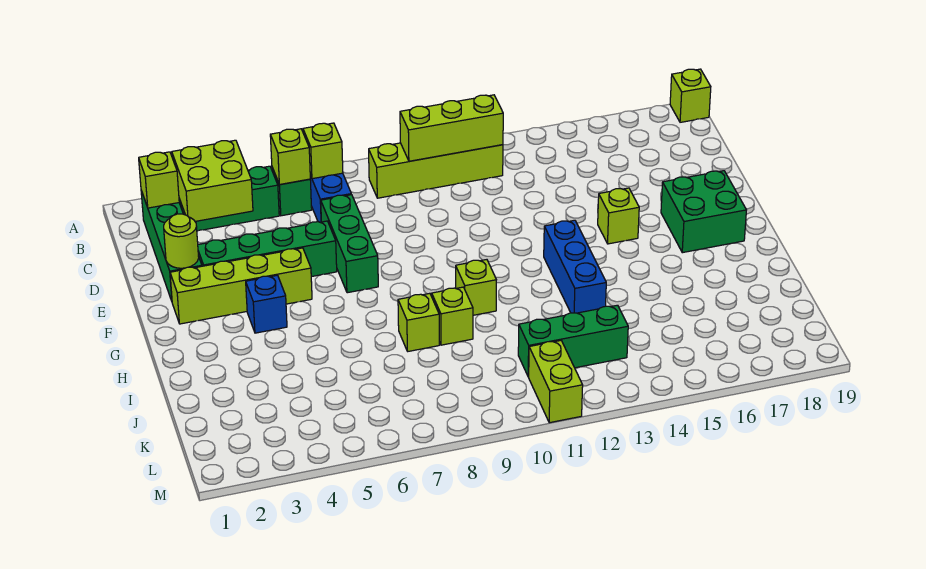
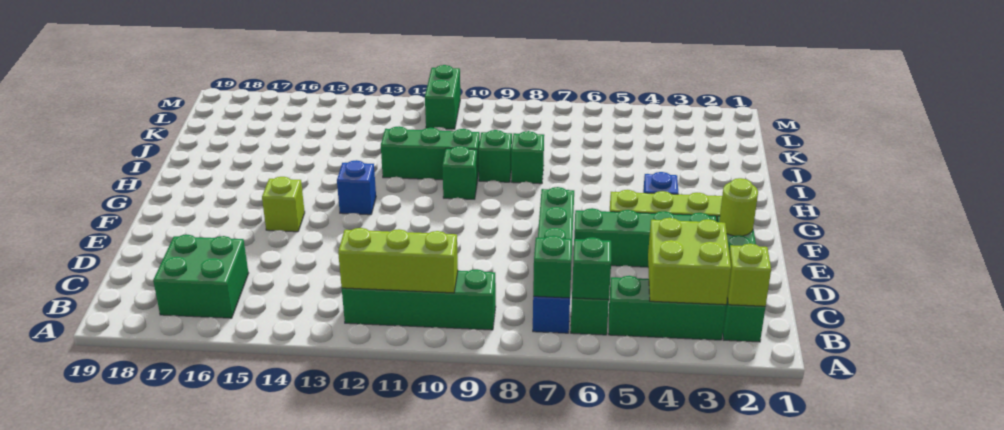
lime 1x1 brick [670,69,711,122] -> none
lime 1x1 brick [270,129,310,185] -> green 1x1 brick [572,237,611,300]
lime 1x1 brick [303,123,343,179] -> green 1x1 brick [533,236,572,298]
lime 1x4 brick [369,143,503,198] -> green 1x4 brick [342,269,496,330]
green 2x2 brick [661,171,746,253] -> green 2x2 brick moved to [153,235,249,318]
blue 1x3 brick [544,220,606,313] -> blue 1x1 brick [337,160,376,215]
lime 1x1 brick [456,260,496,315] -> green 1x1 brick [442,146,477,199]
lime 1x1 brick [398,293,439,351] -> green 1x1 brick [511,131,544,184]
lime 1x1 brick [432,287,473,345] -> green 1x1 brick [479,130,512,182]
green 1x3 brick [518,305,628,377] -> green 1x3 brick moved to [381,126,480,180]
lime 1x2 brick [529,341,583,423] -> green 1x2 brick [425,65,460,129]

